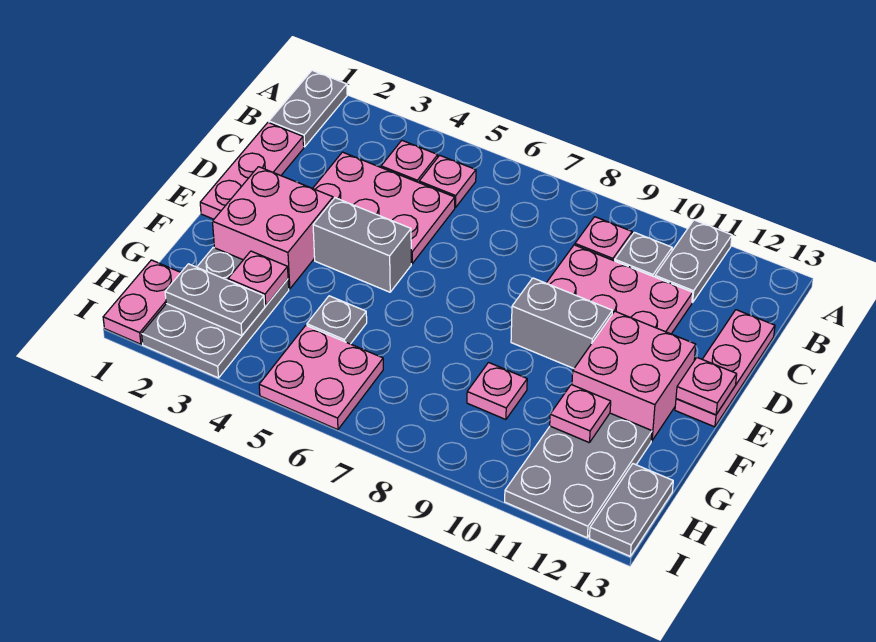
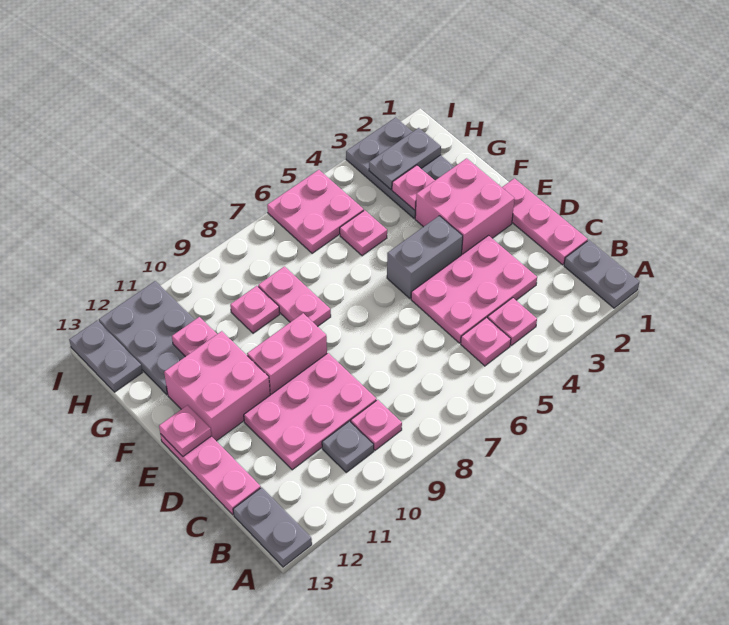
grey 1x2 plate [655,220,732,303] -> grey 1x2 plate moved to [233,487,312,567]
grey 1x2 brick [511,278,612,368] -> pink 1x2 brick [247,313,327,395]
grey 1x1 plate [307,296,367,344] -> pink 1x1 plate [340,210,387,256]
pink 1x2 plate [103,260,181,344] -> pink 1x2 plate moved to [258,267,331,327]

